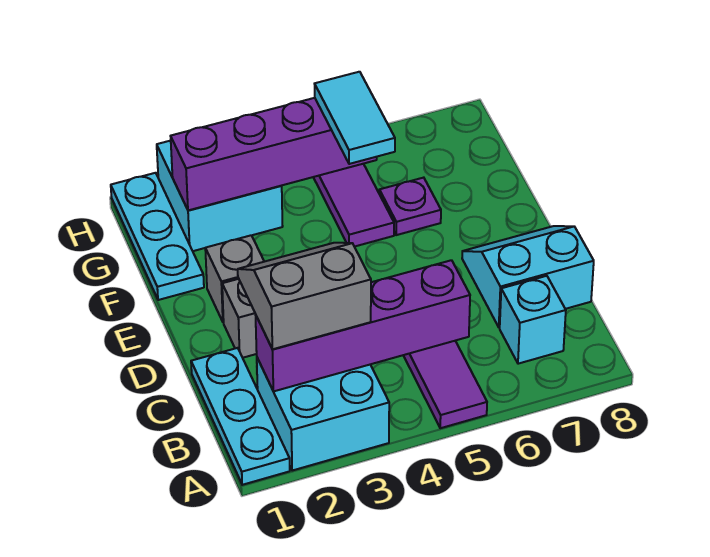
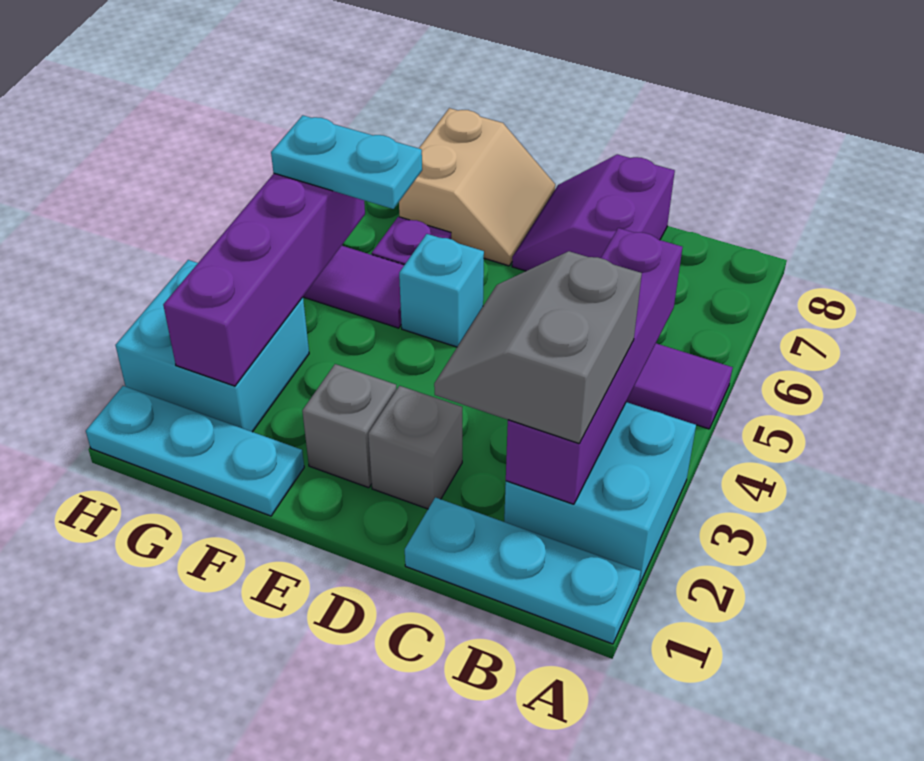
cyan 1x1 brick [500,276,566,364] -> cyan 1x1 brick moved to [399,234,484,347]
cyan 2x2 slope [462,226,594,327] -> purple 2x2 slope [512,154,675,271]
none -> tan 2x2 slope [399,108,555,266]
cyan 1x2 tile [315,72,395,164] -> cyan 1x2 plate [271,115,422,209]

